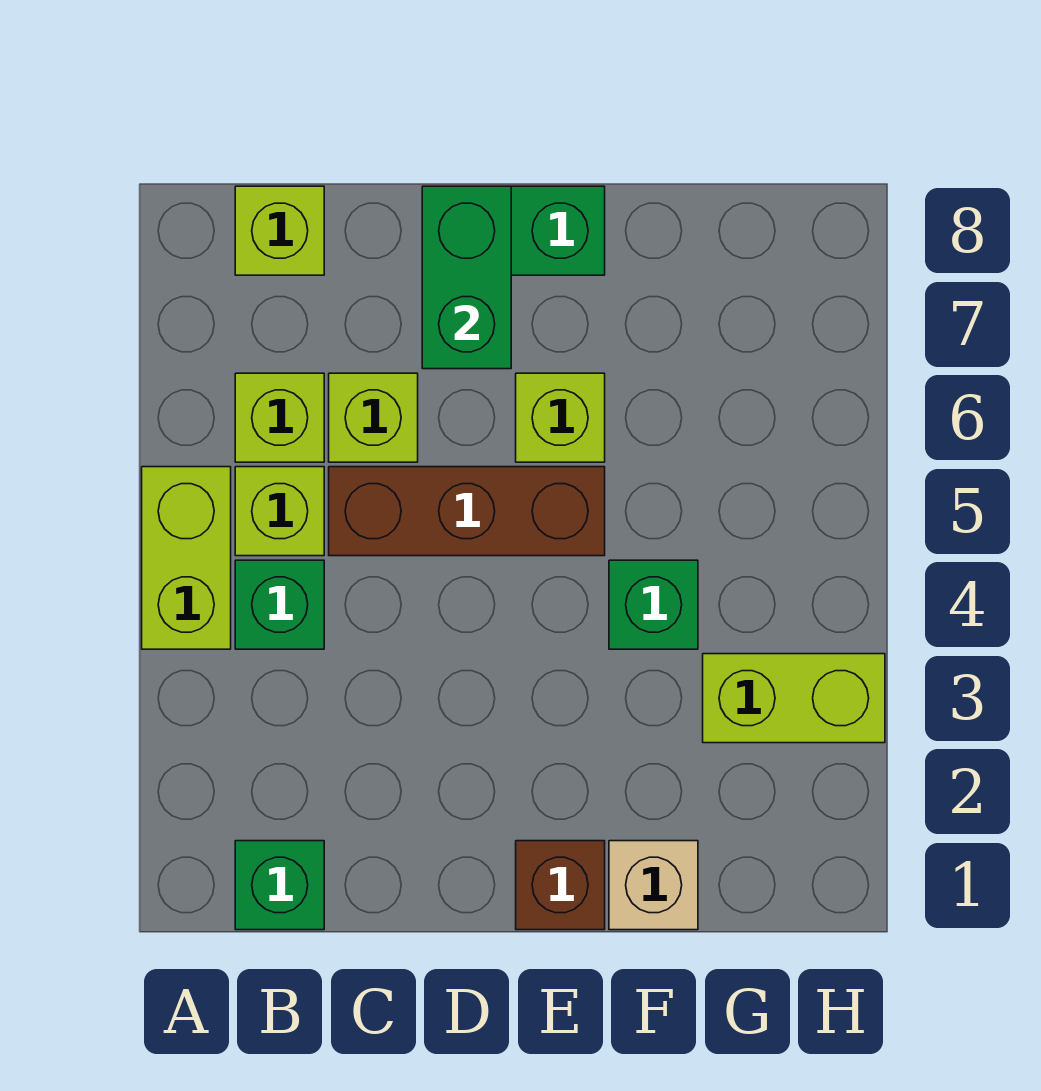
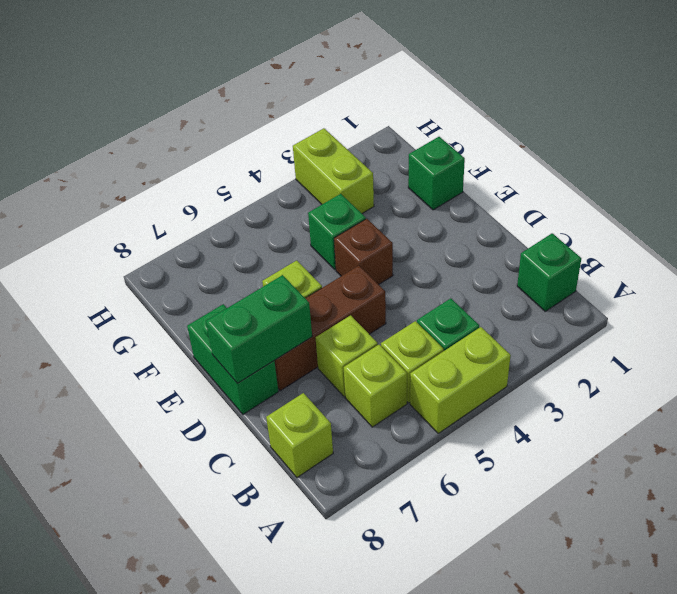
brown 1x3 brick [329,467,605,556] -> brown 1x3 brick turned to [274,266,386,391]
brown 1x1 brick [516,841,605,930] -> brown 1x1 brick moved to [334,219,393,285]
tan 1x1 brick [609,841,698,930] -> green 1x1 brick [408,137,465,210]

